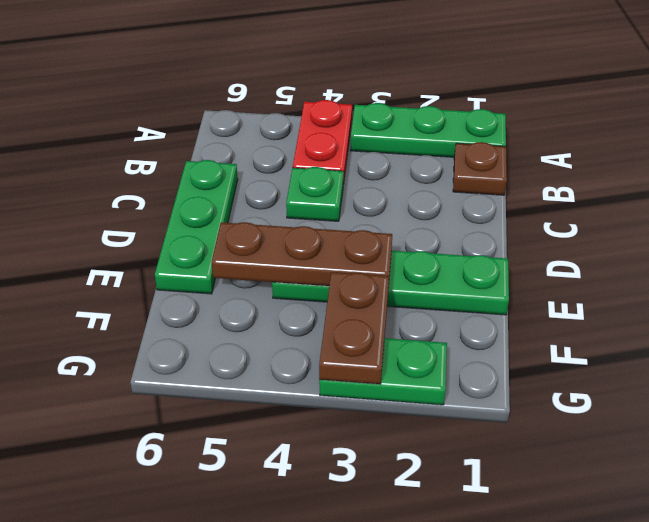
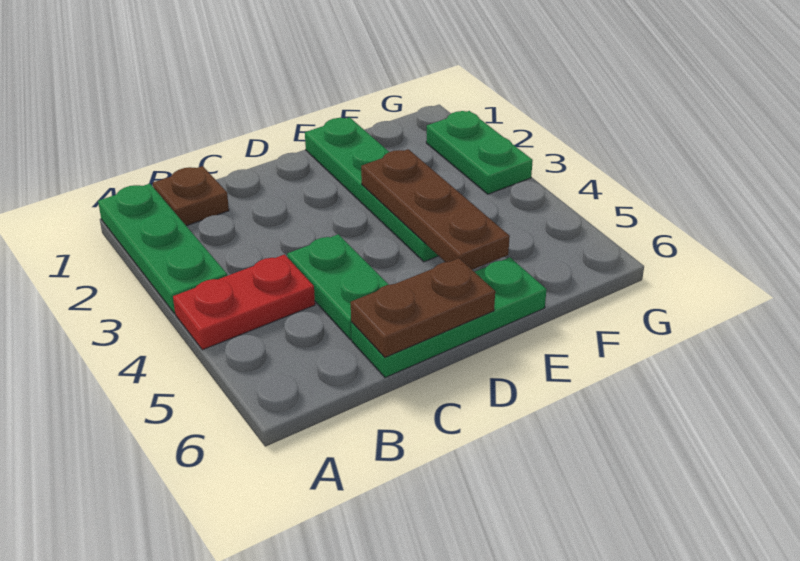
green 1x1 plate [286,167,344,221] -> green 1x2 plate [287,234,389,339]
brown 1x2 plate [319,272,389,384] -> brown 1x2 plate moved to [351,258,495,357]

